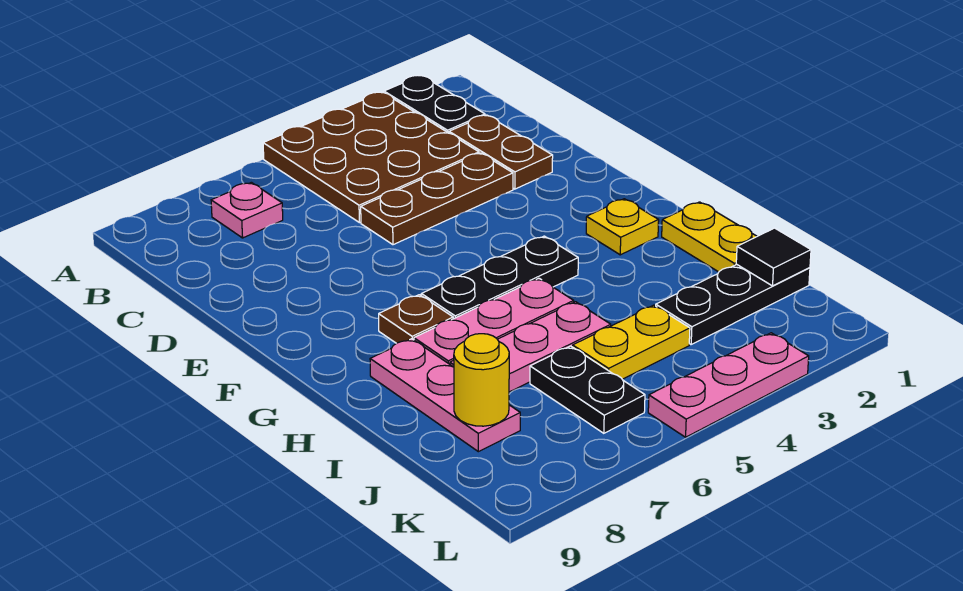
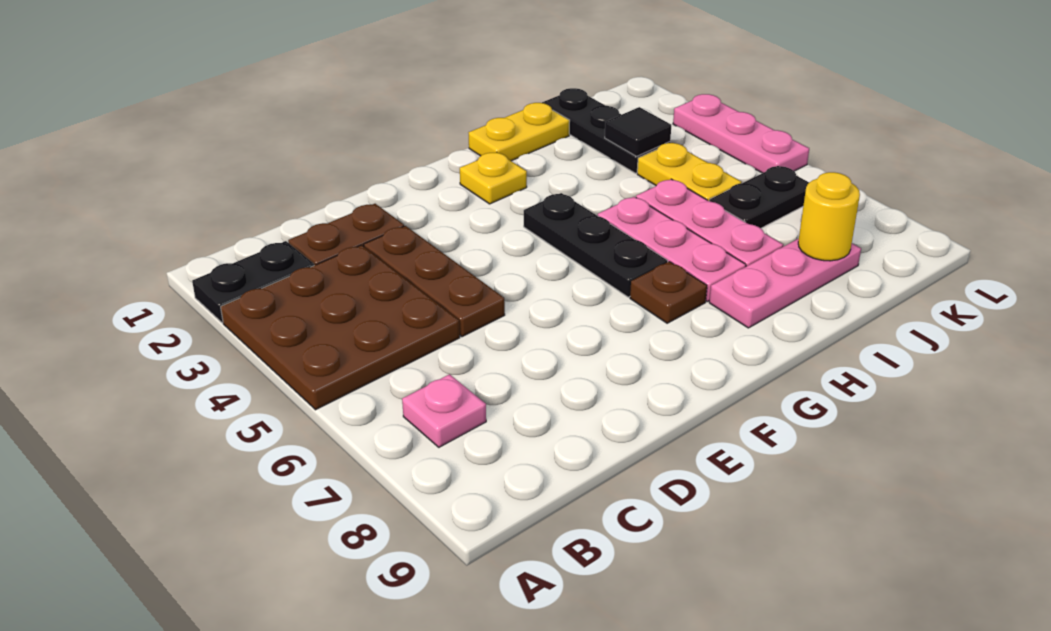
black 1x1 tile [736,228,811,286] -> black 1x1 tile moved to [605,107,671,156]

